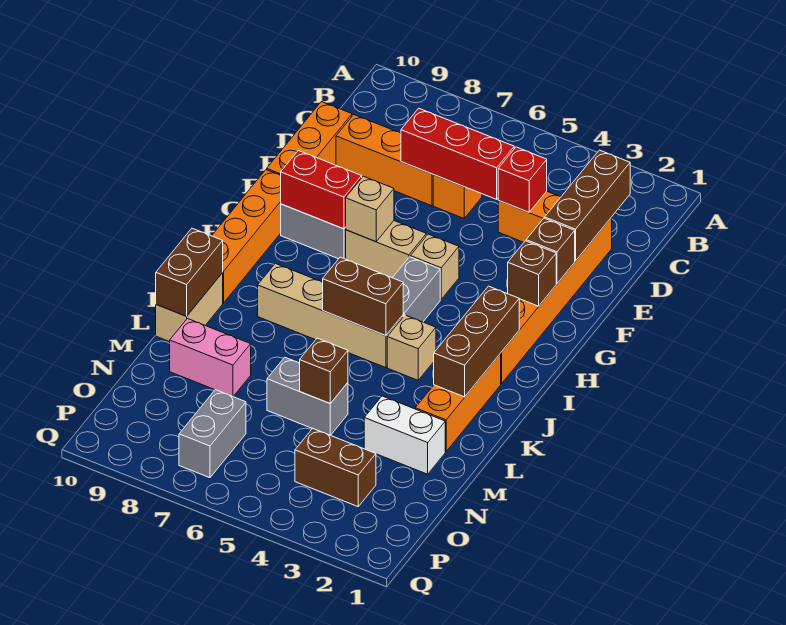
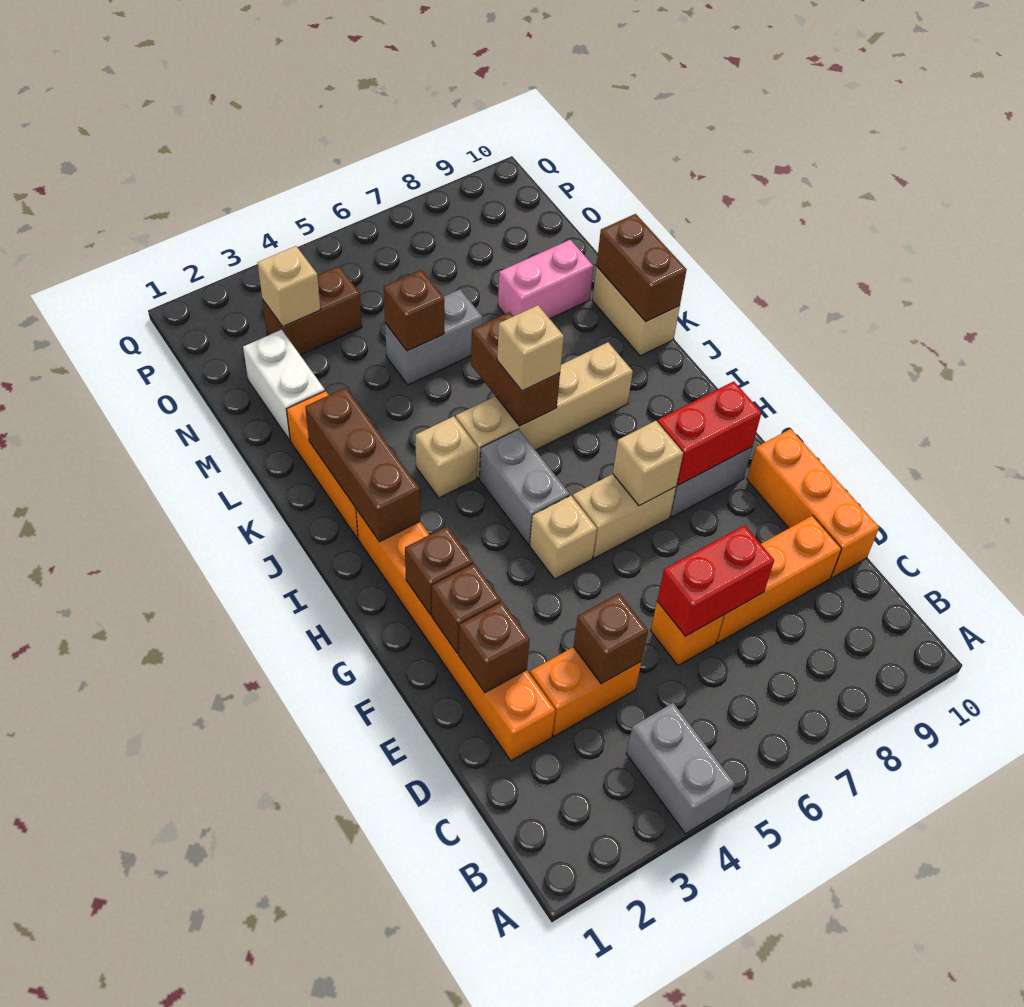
brown 1x3 brick [545,150,630,261] -> brown 1x1 brick [459,602,530,693]
red 1x1 brick [498,147,547,212] -> brown 1x1 brick [574,594,648,684]
red 1x3 brick [401,108,514,199] -> red 1x2 brick [657,525,774,636]
orange 1x4 brick [212,170,281,303] -> none
brown 1x2 brick [323,257,403,336] -> brown 1x2 brick turned to [471,312,560,426]
none -> tan 1x1 brick [497,305,564,391]
white 1x2 brick [364,396,445,474] -> white 1x2 brick turned to [243,330,325,440]
none -> tan 1x1 brick [258,246,321,327]
grey 1x2 brick [179,390,246,478] -> grey 1x2 brick moved to [626,703,735,834]

